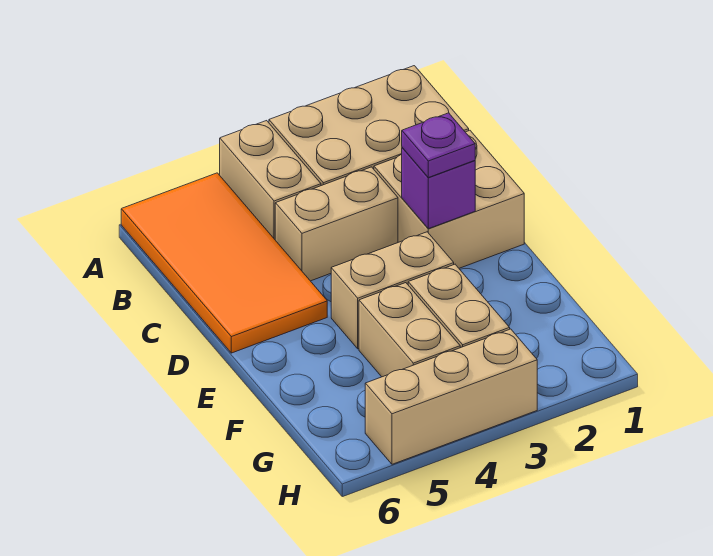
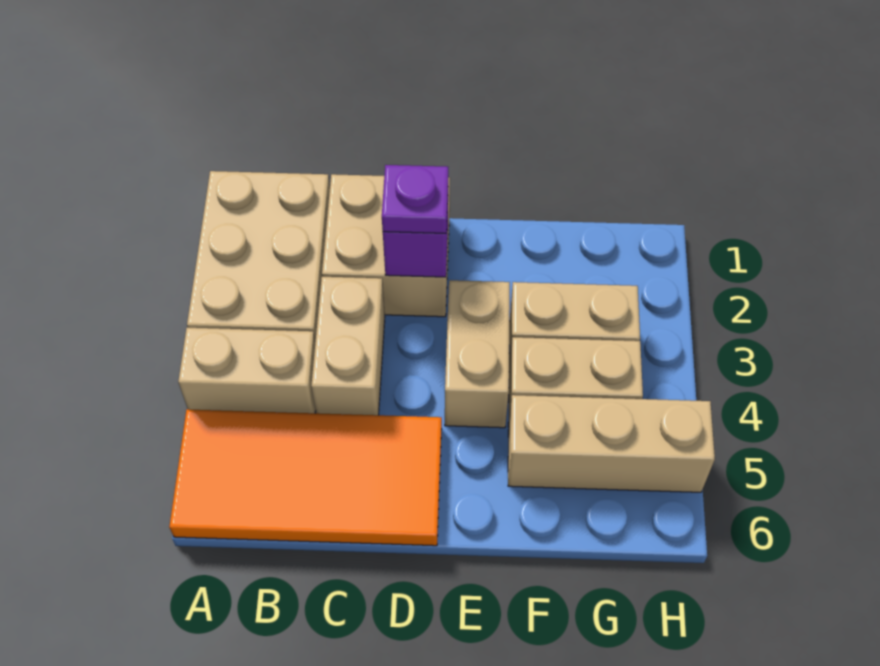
tan 1x3 brick [365,329,537,464] -> tan 1x3 brick turned to [508,395,715,492]

